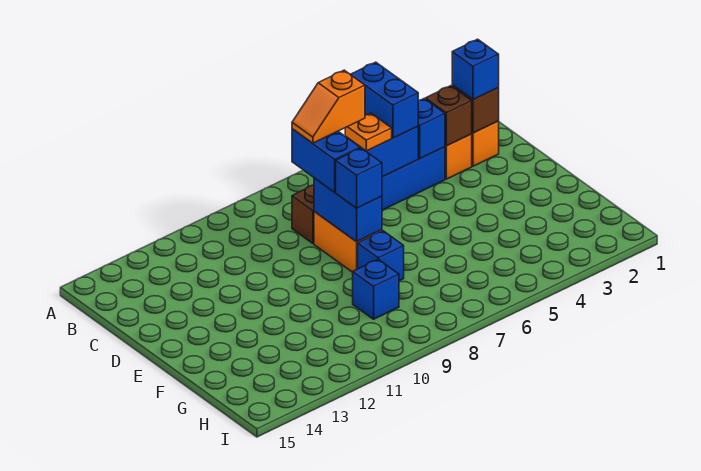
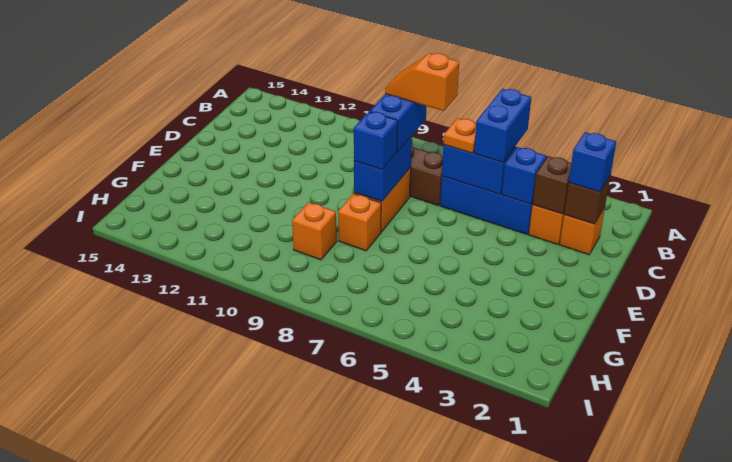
blue 1x1 brick [358,231,404,281] -> orange 1x1 brick [338,194,381,251]
blue 1x1 brick [353,259,399,319] -> orange 1x1 brick [292,202,337,260]

